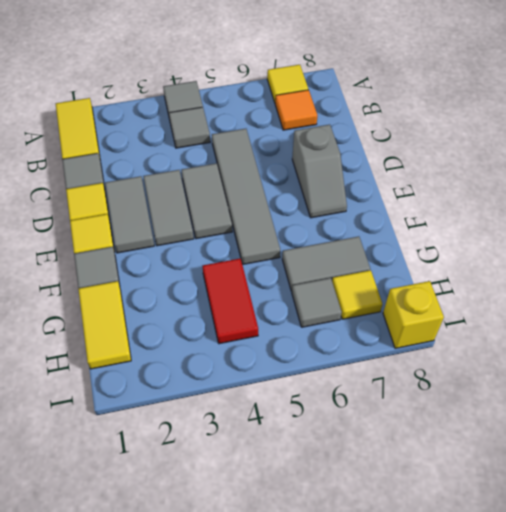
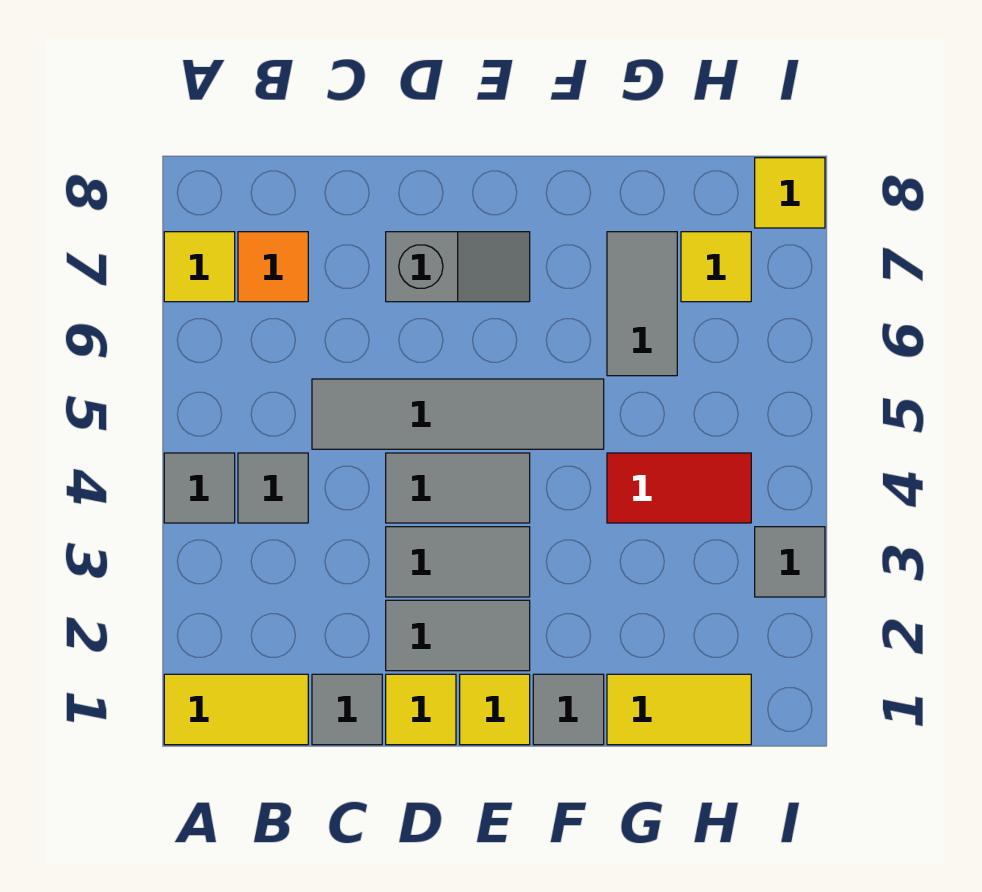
grey 1x1 tile [292,278,342,327] -> grey 1x1 tile moved to [755,527,825,597]
yellow 1x1 brick [383,281,444,348] -> yellow 1x1 tile [755,158,825,228]

